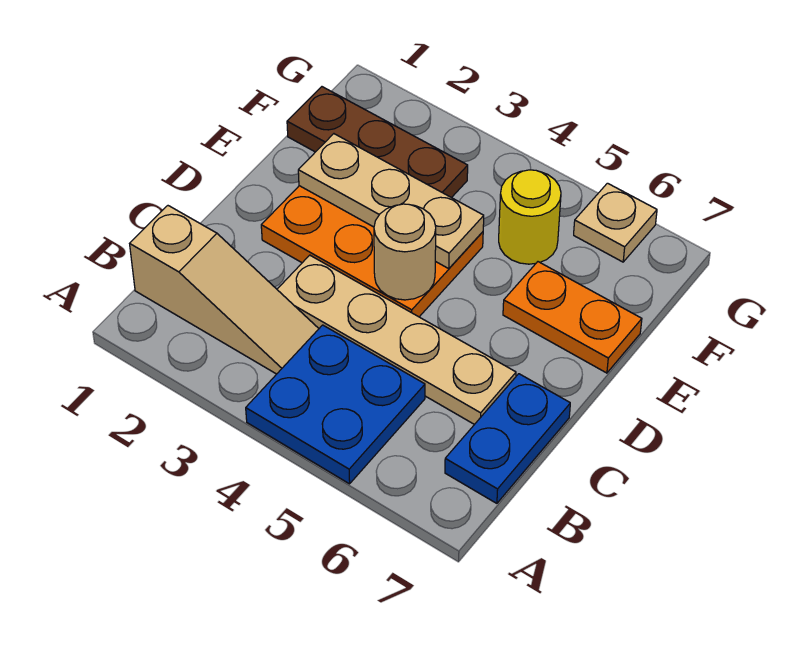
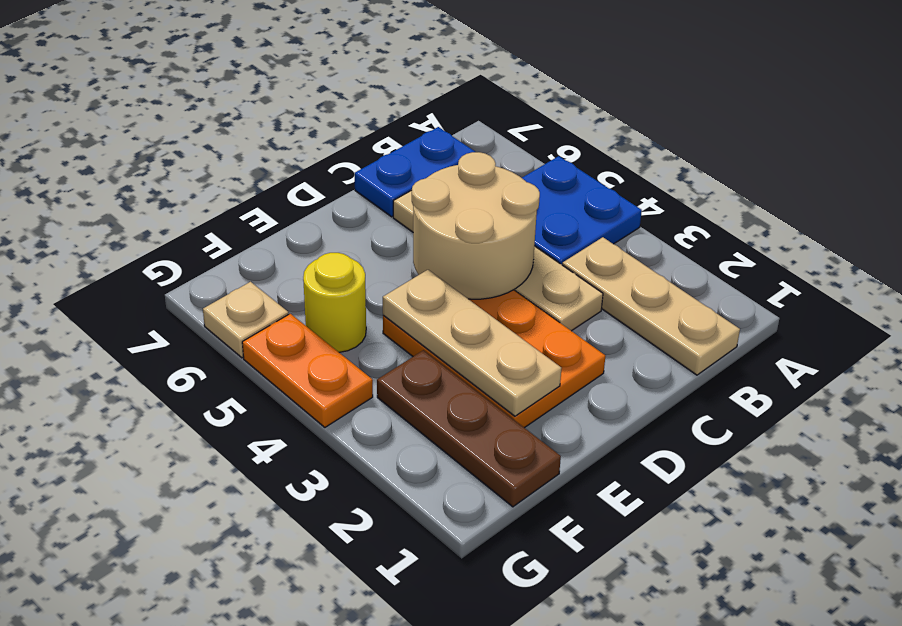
tan 1x3 slope [130,206,319,374] -> tan 1x3 plate [562,237,740,375]
tan 1x1 round brick [374,204,436,300] -> tan 2x2 round brick [412,152,540,299]
orange 1x2 plate [503,262,642,373] -> orange 1x2 plate moved to [242,314,373,427]

